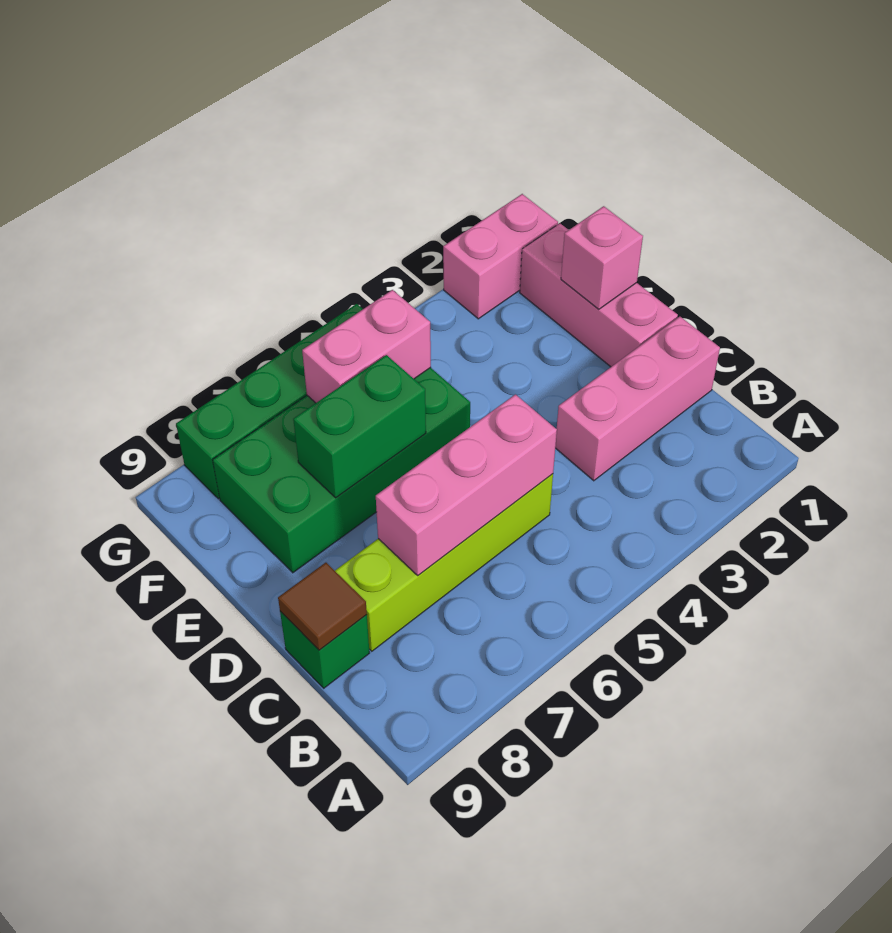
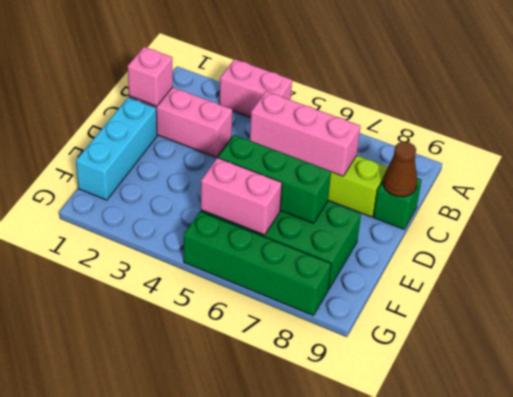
brown 1x1 tile [278,563,367,650] -> brown 1x1 cone [383,142,417,197]
pink 1x3 brick [520,223,678,367] -> cyan 1x3 brick [76,97,157,200]
pink 1x1 brick [561,206,643,309] -> pink 1x1 brick moved to [128,47,173,106]
green 1x2 brick [293,355,426,498] -> green 1x3 brick [218,135,331,223]
pink 1x2 brick [443,194,558,319] -> pink 1x2 brick moved to [220,59,292,118]

